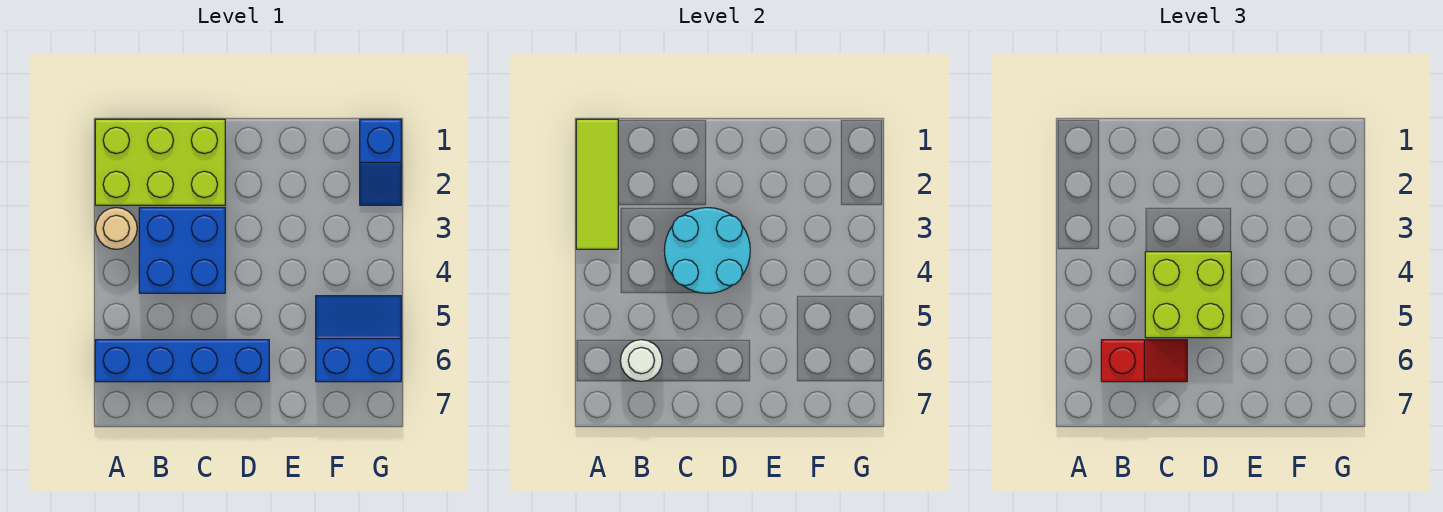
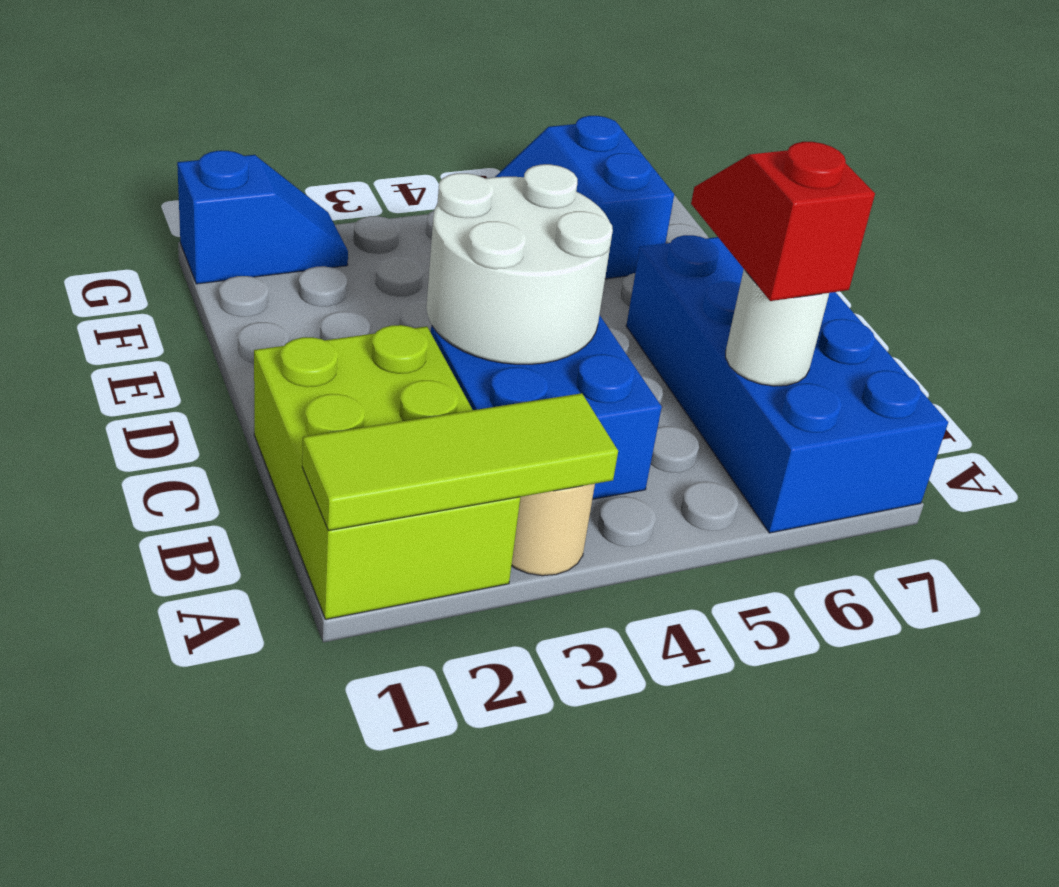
blue 1x4 brick [95,340,269,382] -> blue 2x4 brick [626,235,948,533]
cyan 2x2 round brick [664,208,750,293] -> white 2x2 round brick [426,164,613,364]
lime 2x2 brick [1145,252,1231,338] -> none

